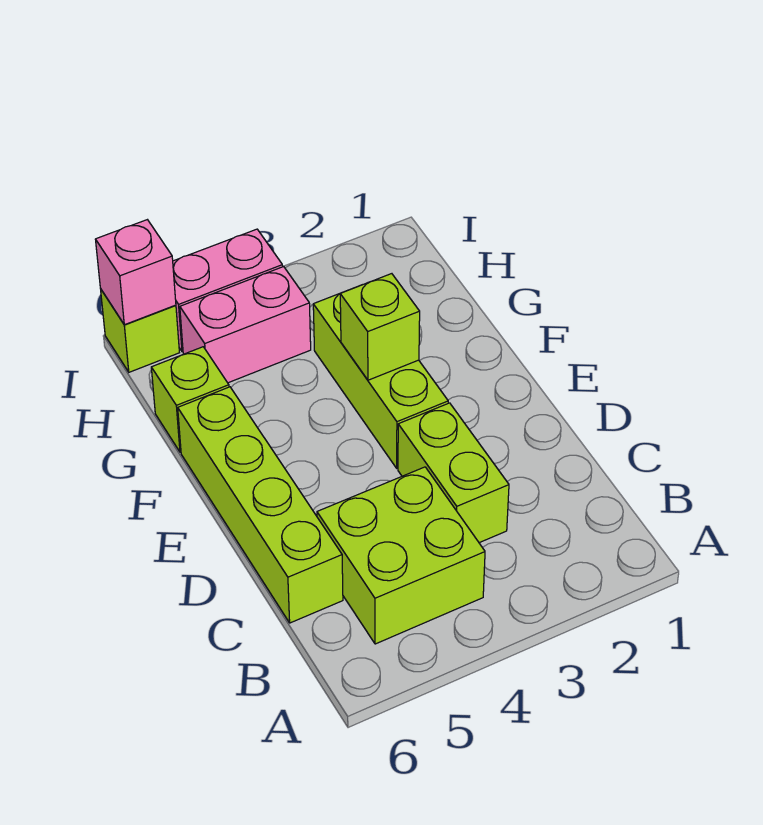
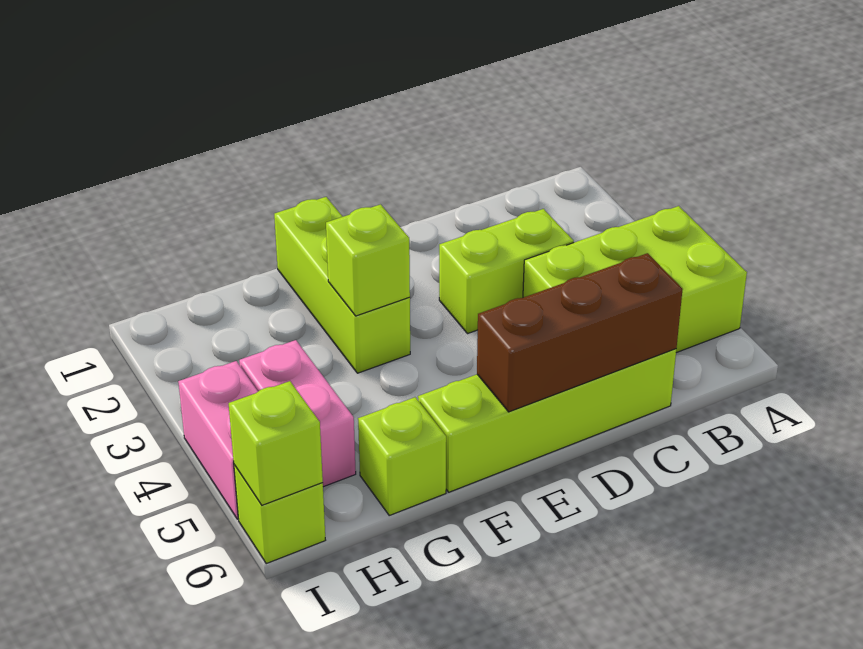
lime 2x2 brick [317,467,485,644] -> lime 2x3 brick [523,206,747,353]
none -> brown 1x3 brick [477,253,683,412]
lime 1x3 brick [313,293,448,468] -> lime 1x3 brick turned to [274,197,410,373]
pink 1x1 brick [96,220,176,325] -> lime 1x1 brick [229,381,323,505]

